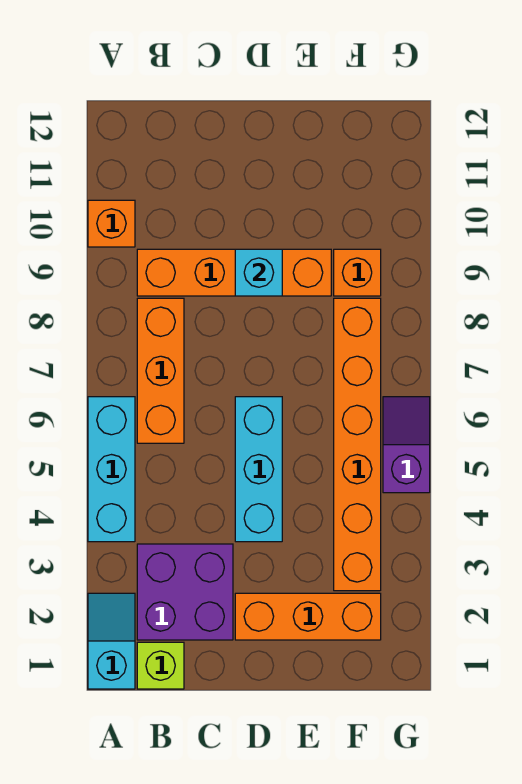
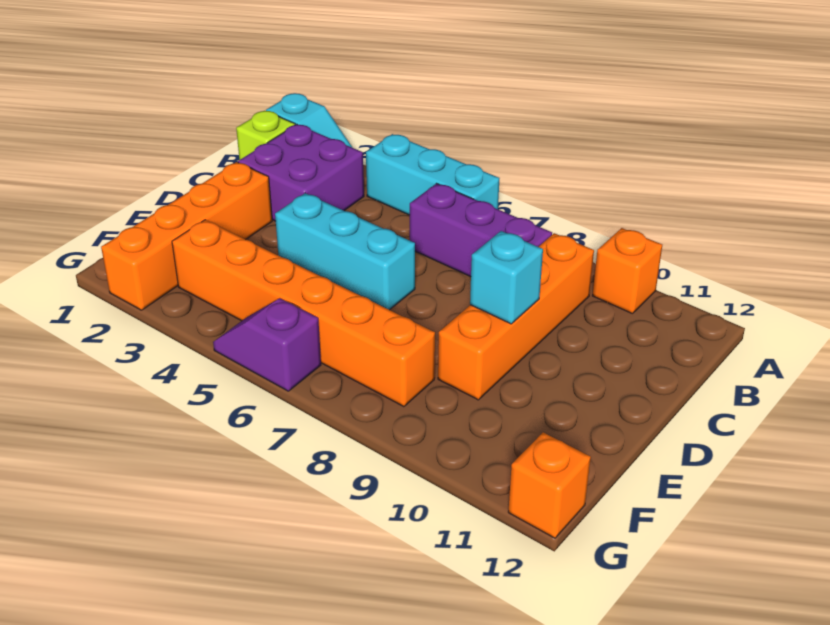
orange 1x3 brick [137,298,184,443] -> purple 1x3 brick [410,184,552,277]
orange 1x3 brick [235,593,381,640] -> orange 1x4 brick [101,162,272,310]
orange 1x1 brick [334,249,381,296] -> orange 1x1 brick moved to [508,432,591,538]
purple 1x2 slope [383,397,430,493] -> purple 1x2 slope turned to [213,298,321,391]

